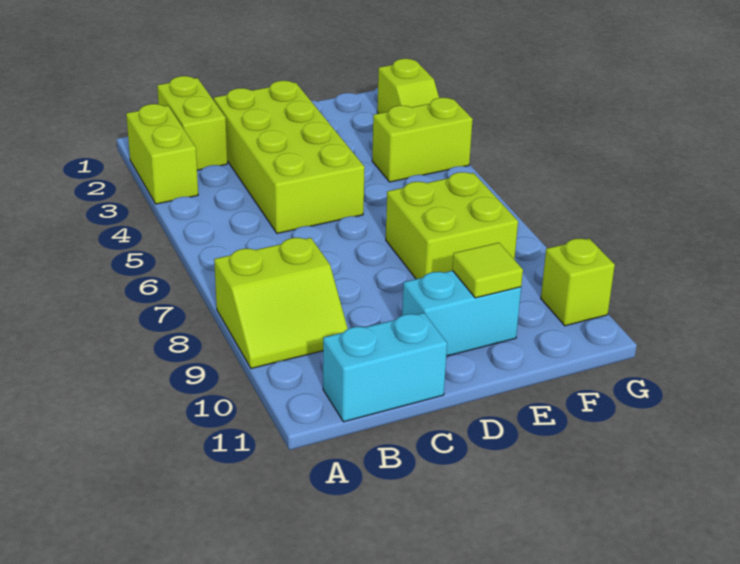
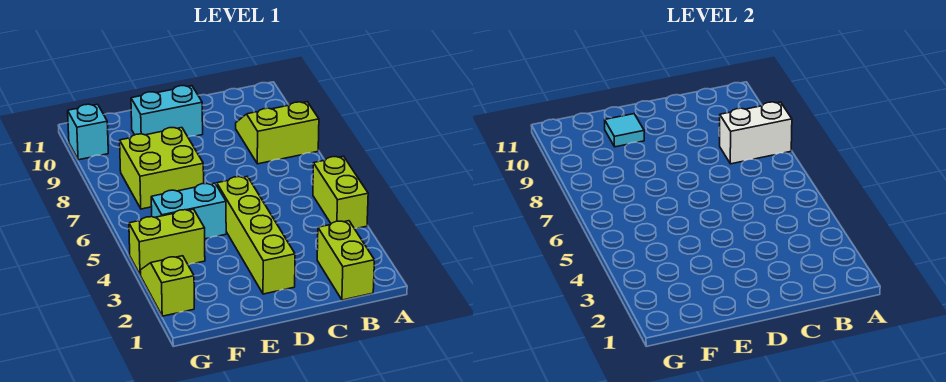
lime 1x2 brick [126,104,198,204] -> lime 1x2 brick moved to [313,156,368,229]
none -> white 1x2 brick [720,102,792,164]
cyan 1x2 brick [323,313,447,422] -> cyan 1x2 brick moved to [151,183,226,239]
lime 2x4 brick [214,81,365,233] -> lime 1x4 brick [217,176,295,294]
lime 1x1 tile [452,243,523,298] -> cyan 1x1 tile [605,114,644,147]
lime 1x1 brick [541,239,615,326] -> cyan 1x1 brick [68,104,108,160]

